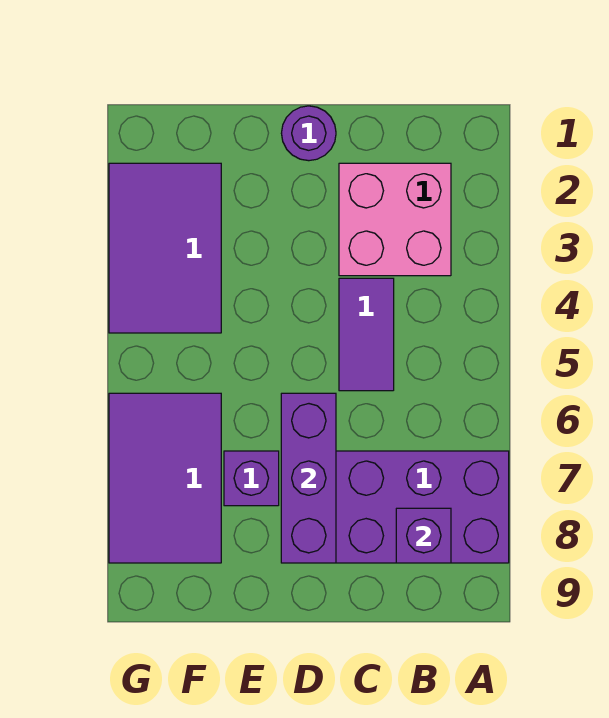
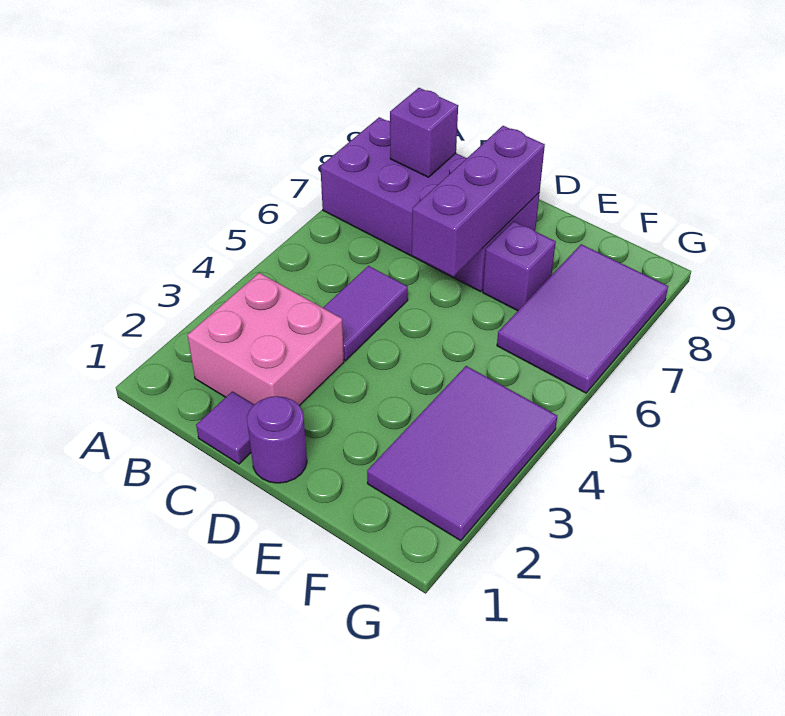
none -> purple 1x1 tile [196,392,254,464]

